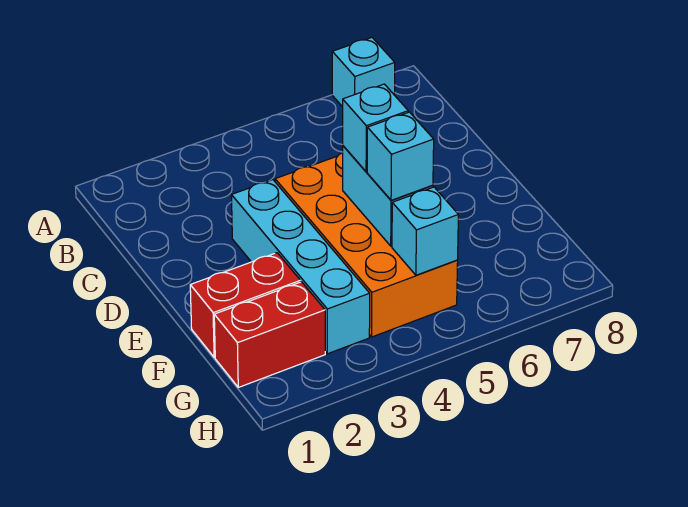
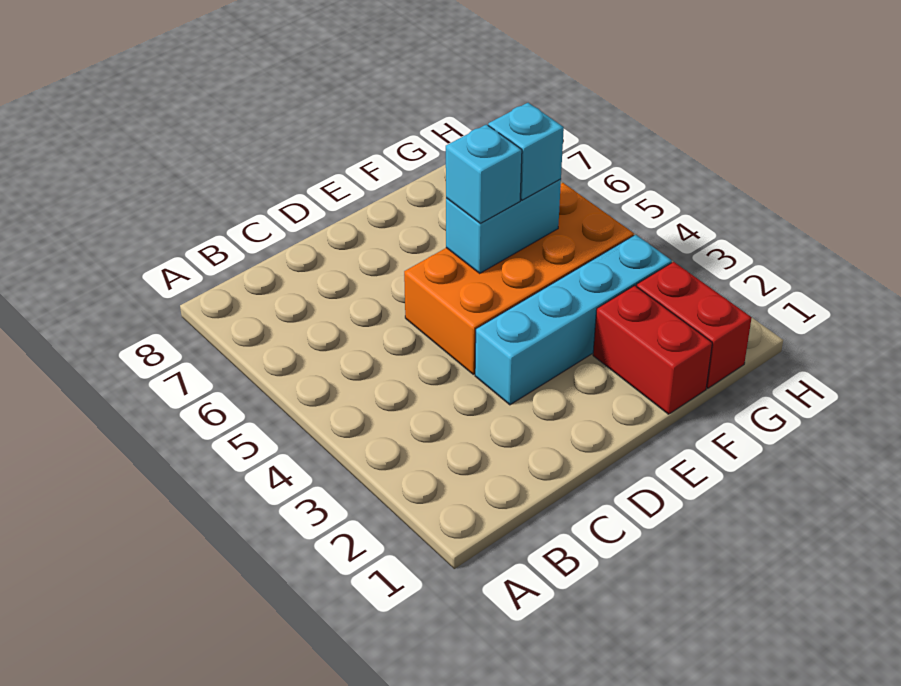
cyan 1x1 brick [332,38,395,107] -> none
cyan 1x1 brick [392,187,458,275] -> none

